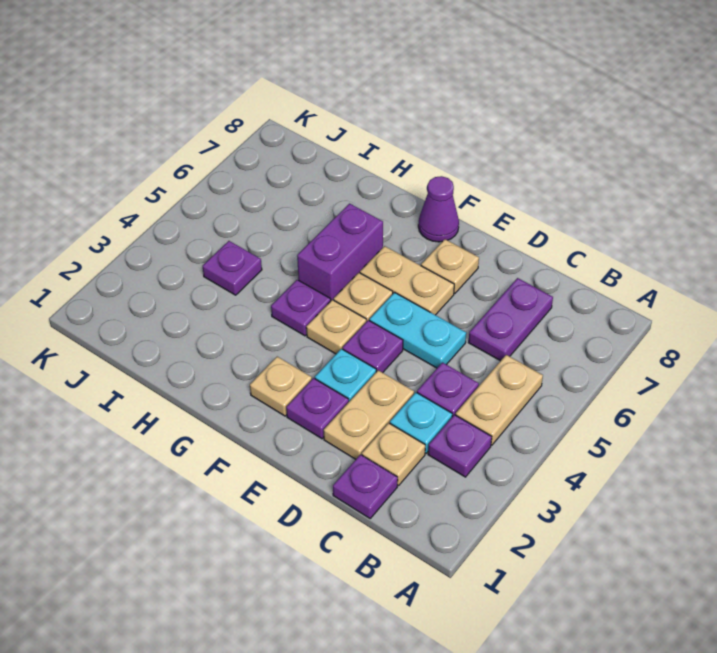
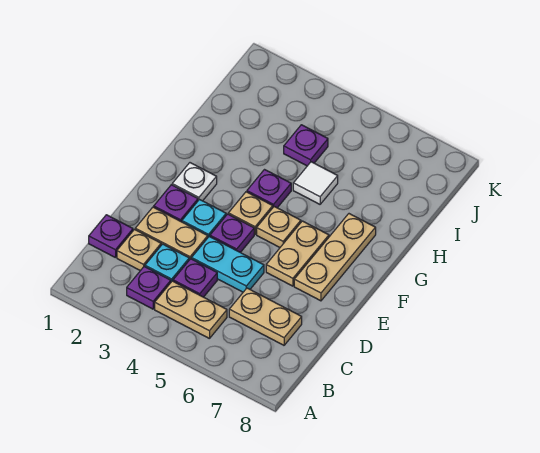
purple 1x2 plate [468,278,553,361] -> tan 1x2 plate [229,288,302,345]
cyan 1x2 plate [369,292,466,368] -> cyan 1x2 plate turned to [192,236,264,292]
tan 1x1 plate [421,239,479,294] -> tan 1x3 plate [294,214,376,301]
tan 1x1 plate [250,357,312,416] -> white 1x1 plate [172,163,217,201]
purple 1x1 cone [418,176,459,242] -> none
purple 1x2 brick [297,204,383,300] -> none
none -> white 1x1 tile [293,162,338,204]

